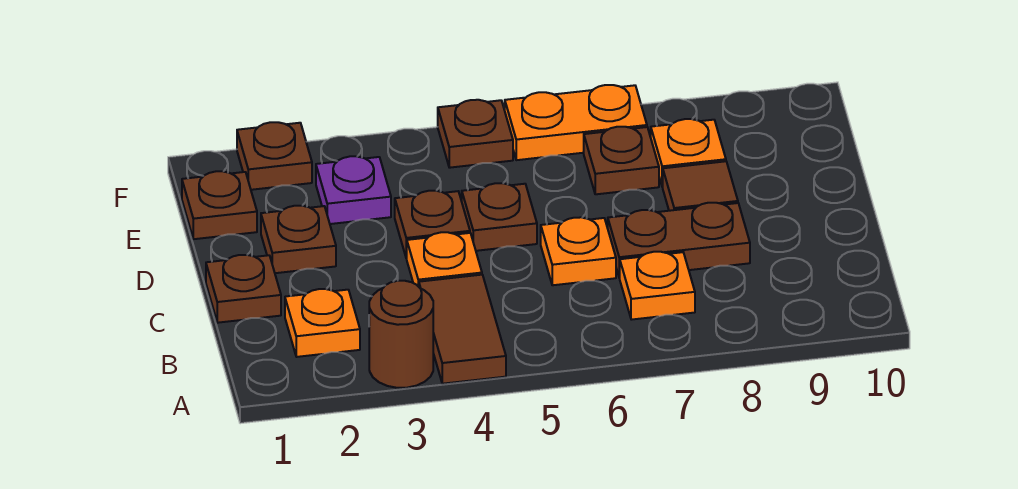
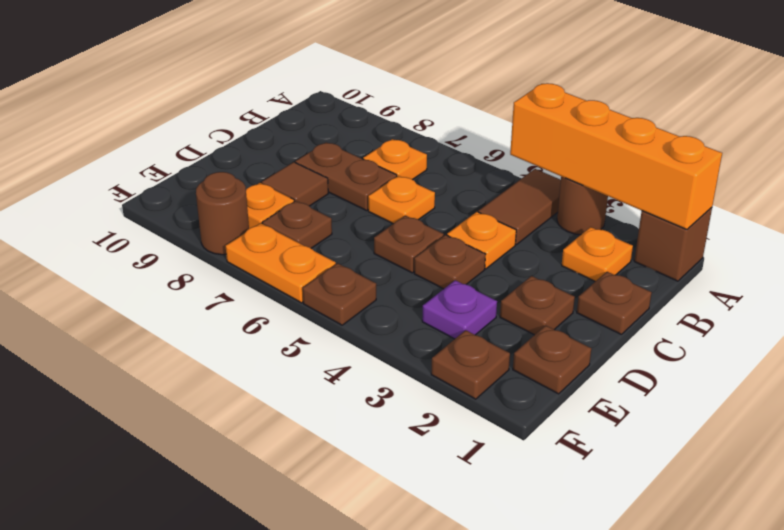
none -> brown 1x1 brick [634,208,712,281]
none -> orange 1x4 brick [510,83,722,230]
none -> brown 1x1 round brick [196,172,249,255]

